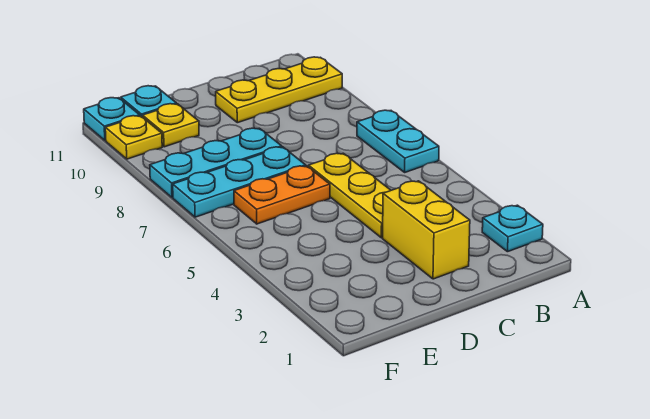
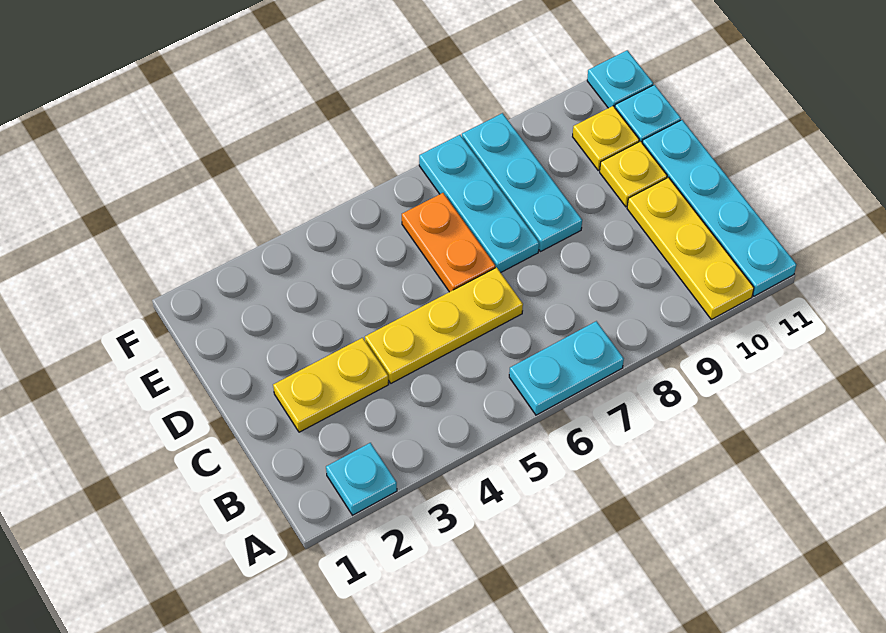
none -> cyan 1x4 plate [642,120,796,296]
yellow 1x2 brick [383,181,470,279] -> yellow 1x2 plate [273,338,389,432]
yellow 1x1 plate [105,116,162,159] -> yellow 1x1 plate moved to [600,141,667,207]

